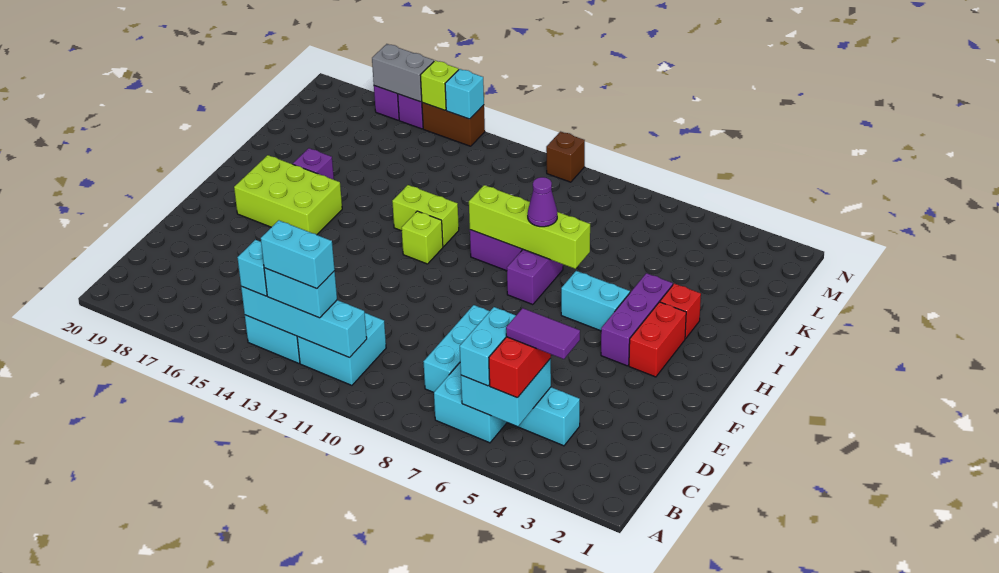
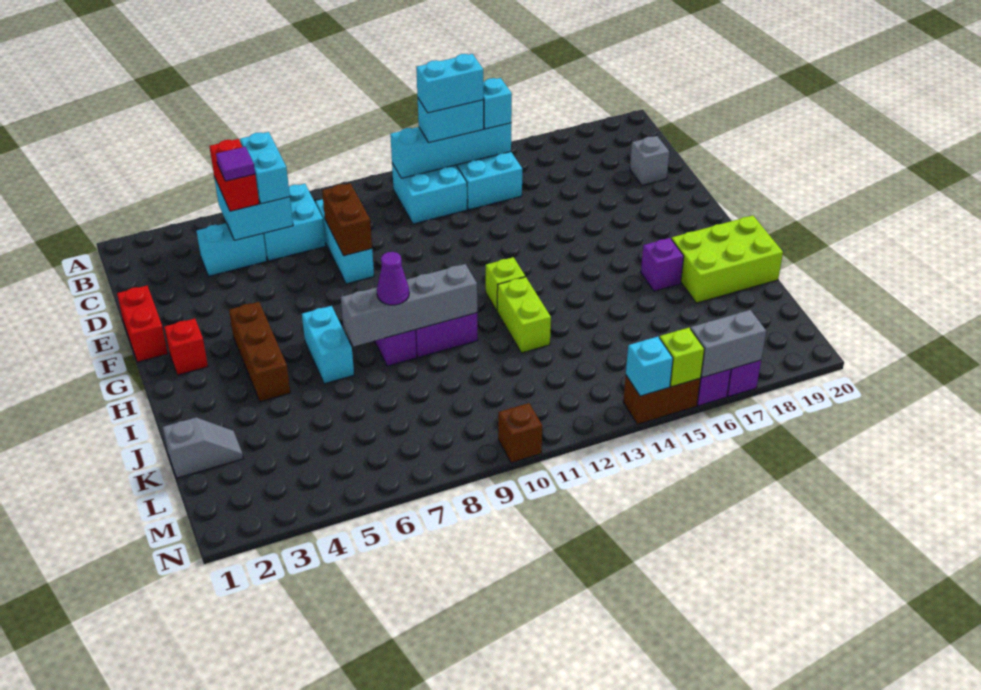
purple 1x2 tile [506,308,580,359] -> purple 1x1 tile [216,147,255,181]
none -> brown 1x2 brick [322,183,372,256]
none -> grey 1x1 brick [630,136,669,185]
red 1x2 brick [629,302,686,377] -> red 1x2 brick moved to [117,286,168,362]
purple 1x3 brick [601,273,673,366] -> brown 1x3 brick [229,302,290,402]
lime 2x3 brick [234,155,342,235] -> lime 2x3 brick moved to [671,215,783,303]
cyan 1x2 brick [561,271,630,331] -> cyan 1x2 brick turned to [302,306,354,384]
red 1x1 brick [660,284,701,339] -> red 1x1 brick moved to [164,319,208,375]
lime 1x4 brick [469,185,590,269] -> grey 1x4 brick [341,264,477,346]
lime 1x2 brick [392,185,459,247] -> lime 1x2 brick turned to [497,277,551,353]
none -> grey 1x2 slope [163,418,243,478]

